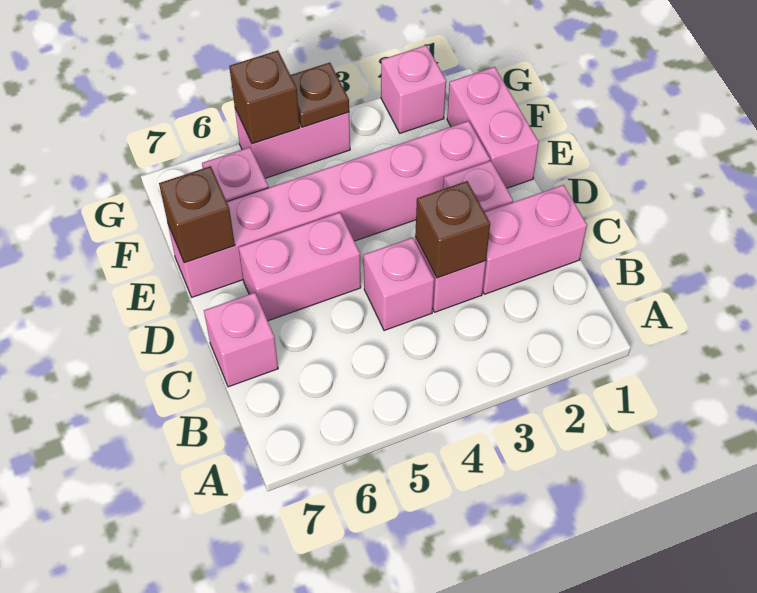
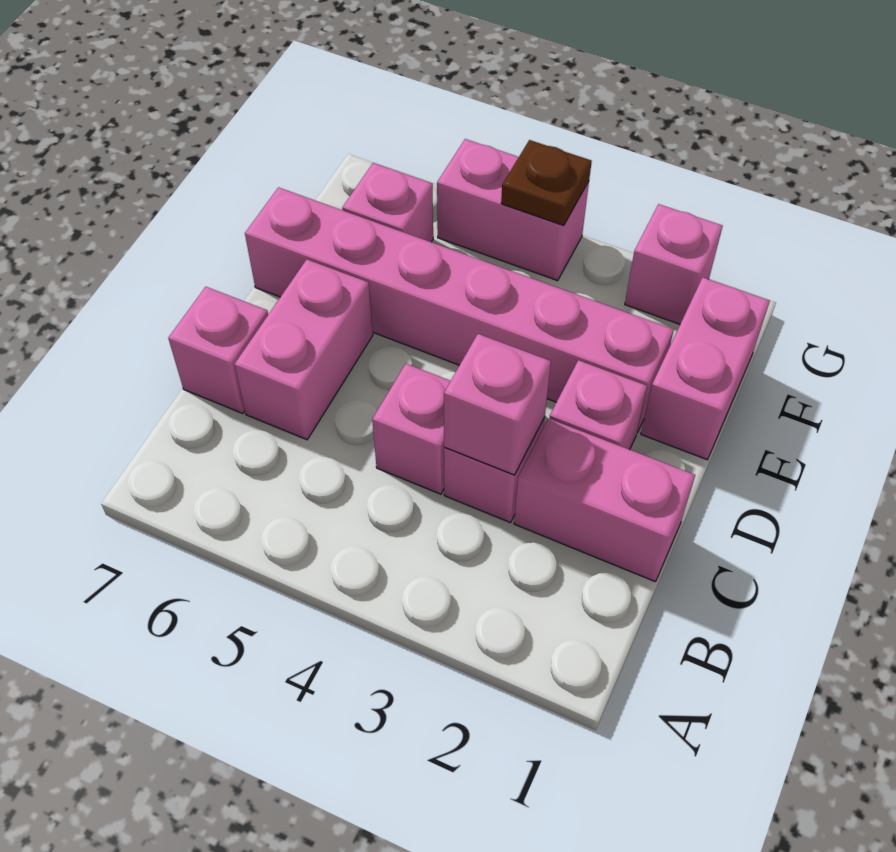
brown 1x1 brick [415,181,490,278] -> pink 1x1 brick [444,334,551,475]
pink 1x2 brick [239,213,361,321] -> pink 1x2 brick turned to [234,259,373,440]
brown 1x1 brick [159,166,235,263] -> none
brown 1x1 brick [229,50,300,144] -> none

